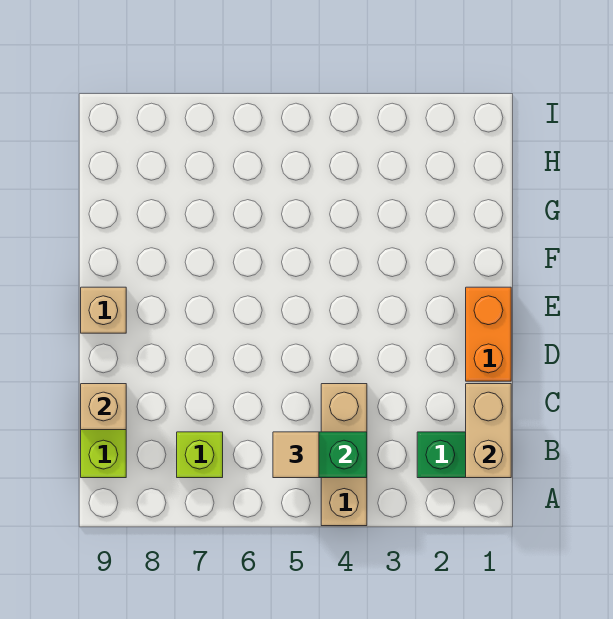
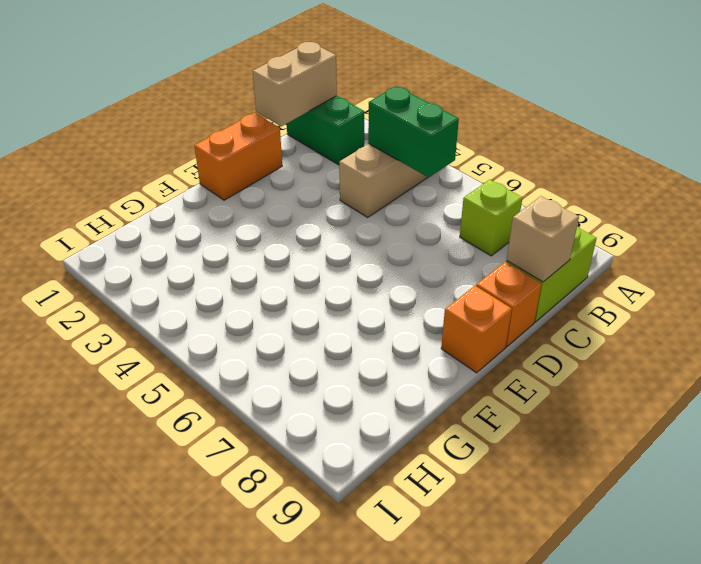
tan 1x1 tile [273,432,319,478] -> none
none -> orange 1x1 brick [476,262,542,347]
tan 1x1 brick [81,287,126,333] -> orange 1x1 brick [441,286,512,373]

